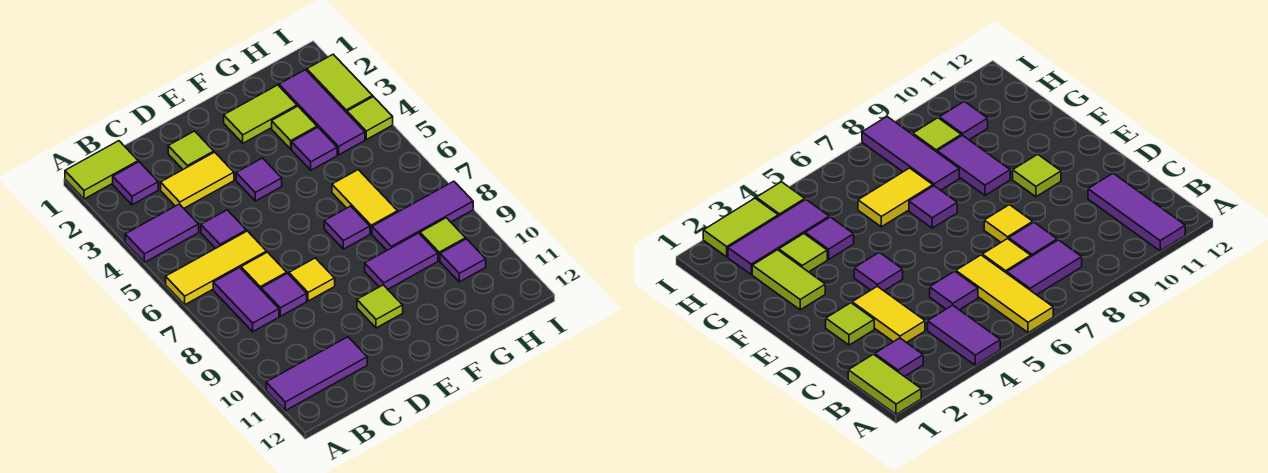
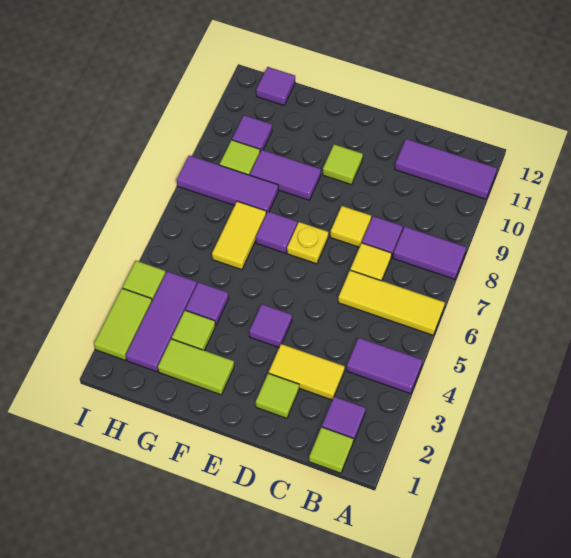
lime 1x2 tile [65,141,138,199] -> lime 1x1 tile [309,427,353,473]
purple 1x2 tile [213,268,279,332] -> purple 1x2 tile turned to [393,227,466,279]
purple 1x1 tile [201,210,246,248] -> purple 1x1 tile moved to [256,67,295,105]
none -> yellow 1x1 plate [287,222,328,264]

